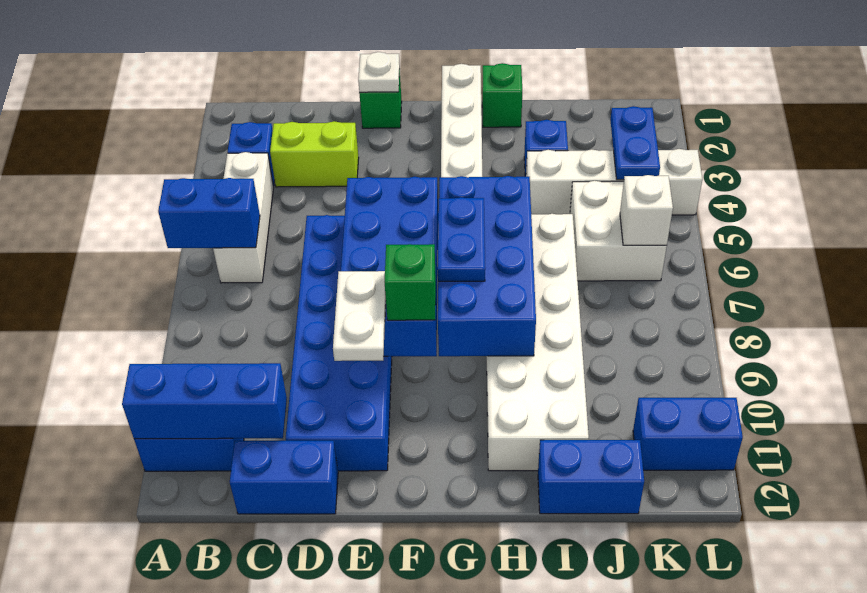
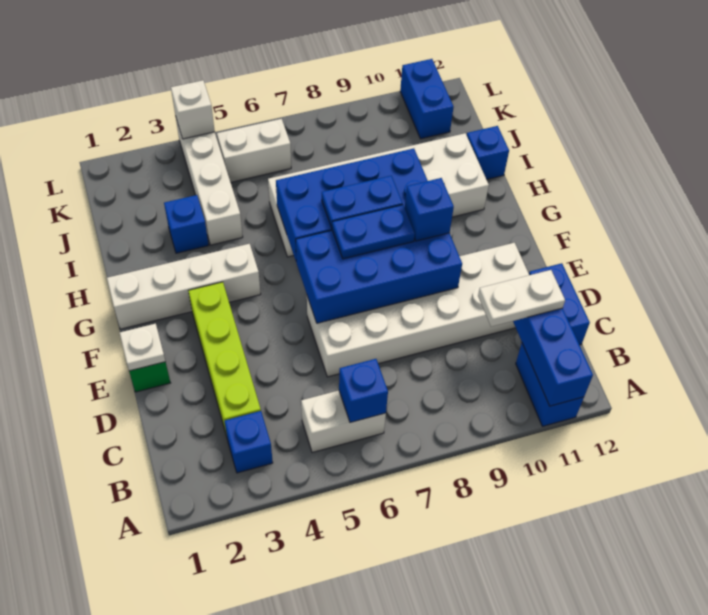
blue 1x2 brick [158,178,260,248] -> blue 1x1 brick [339,359,388,423]
white 1x3 brick [213,152,274,283] -> white 1x2 brick [301,390,386,453]
lime 1x2 brick [270,121,359,187] -> lime 1x4 brick [188,282,261,436]
blue 2x6 brick [286,215,392,471] -> white 2x6 brick [307,243,529,377]
white 1x2 plate [333,271,386,361] -> white 1x2 plate moved to [478,270,565,327]
green 1x1 brick [384,244,436,320] -> blue 1x1 brick [405,178,454,241]
green 1x1 brick [482,63,522,127] -> none
blue 1x2 brick [538,440,644,514] -> blue 1x1 brick [467,126,509,180]
white 2x2 brick [570,181,667,281] -> white 1x2 brick [217,119,291,182]
blue 1x2 plate [610,106,660,180] -> blue 1x2 plate moved to [332,205,415,259]
white 1x1 brick [620,175,673,246] -> white 1x1 brick moved to [171,80,215,139]

